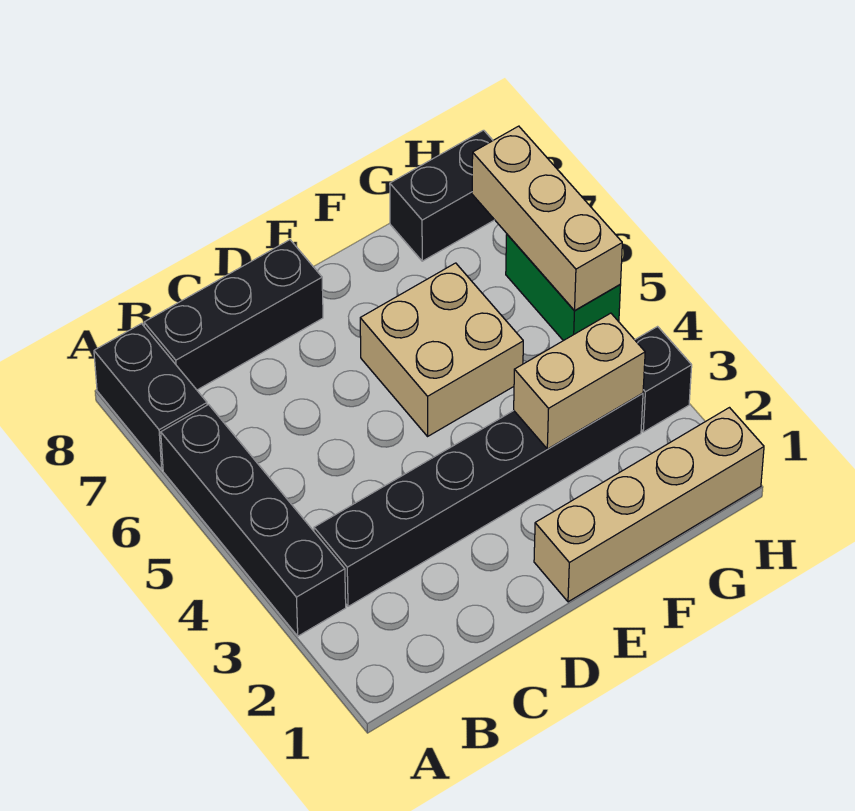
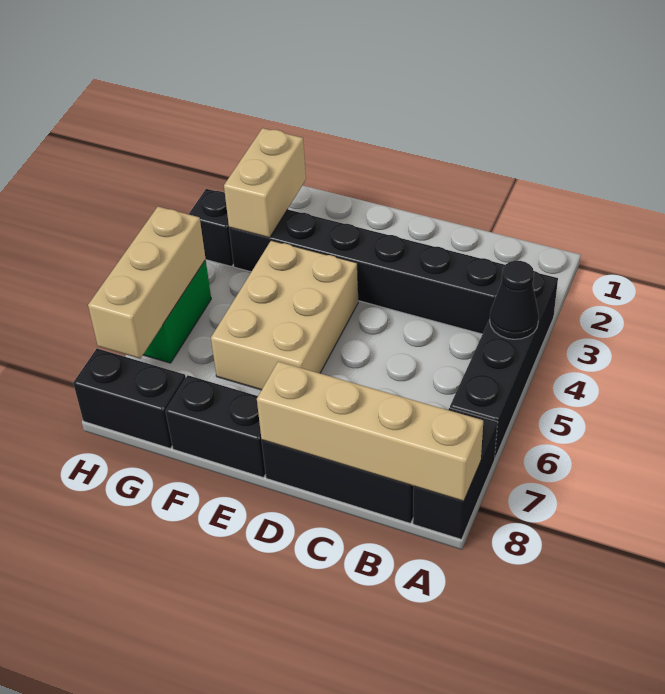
none -> black 1x1 cone [490,261,539,339]
tan 1x4 brick [534,408,764,602] -> tan 1x4 brick moved to [257,362,483,501]
tan 2x2 brick [360,263,523,436] -> tan 2x3 brick [211,240,358,390]
none -> black 1x2 brick [166,375,266,478]
tan 1x2 brick [514,313,645,449] -> tan 1x2 brick turned to [224,128,306,238]

